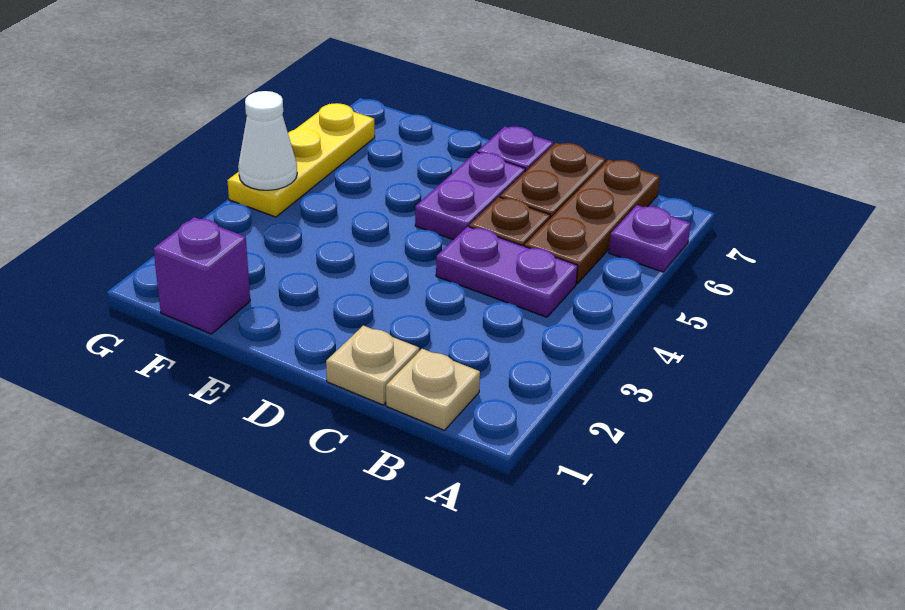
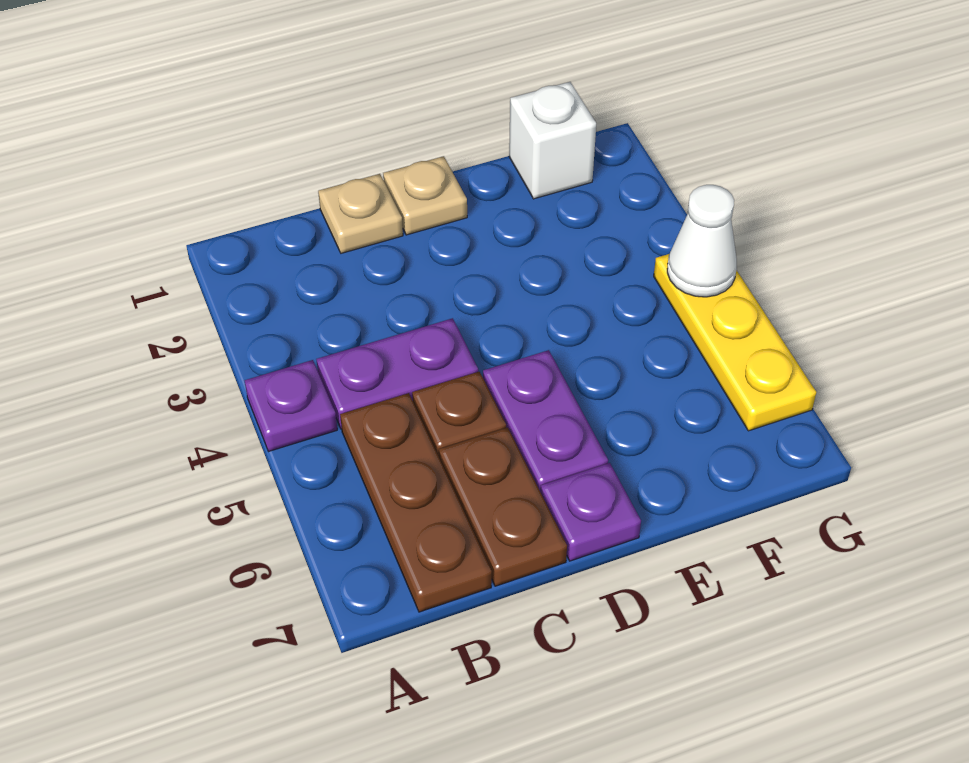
purple 1x1 plate [609,205,691,272] -> purple 1x1 plate moved to [245,360,337,451]
tan 1x1 plate [386,349,480,430] -> tan 1x1 plate moved to [383,156,467,235]
purple 1x1 brick [153,217,250,334] -> white 1x1 brick [509,82,596,199]

